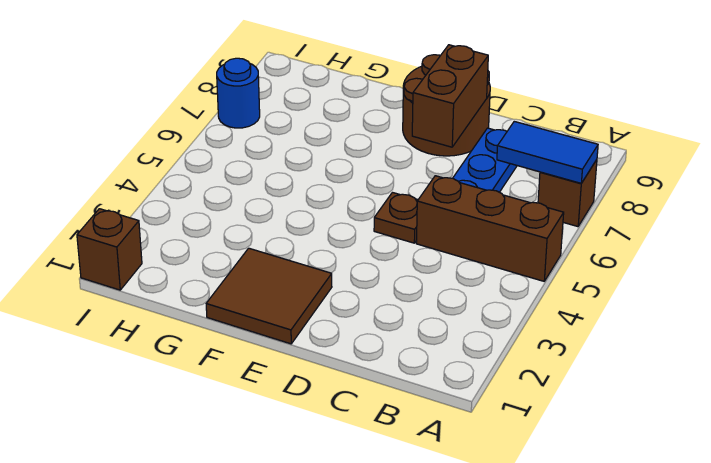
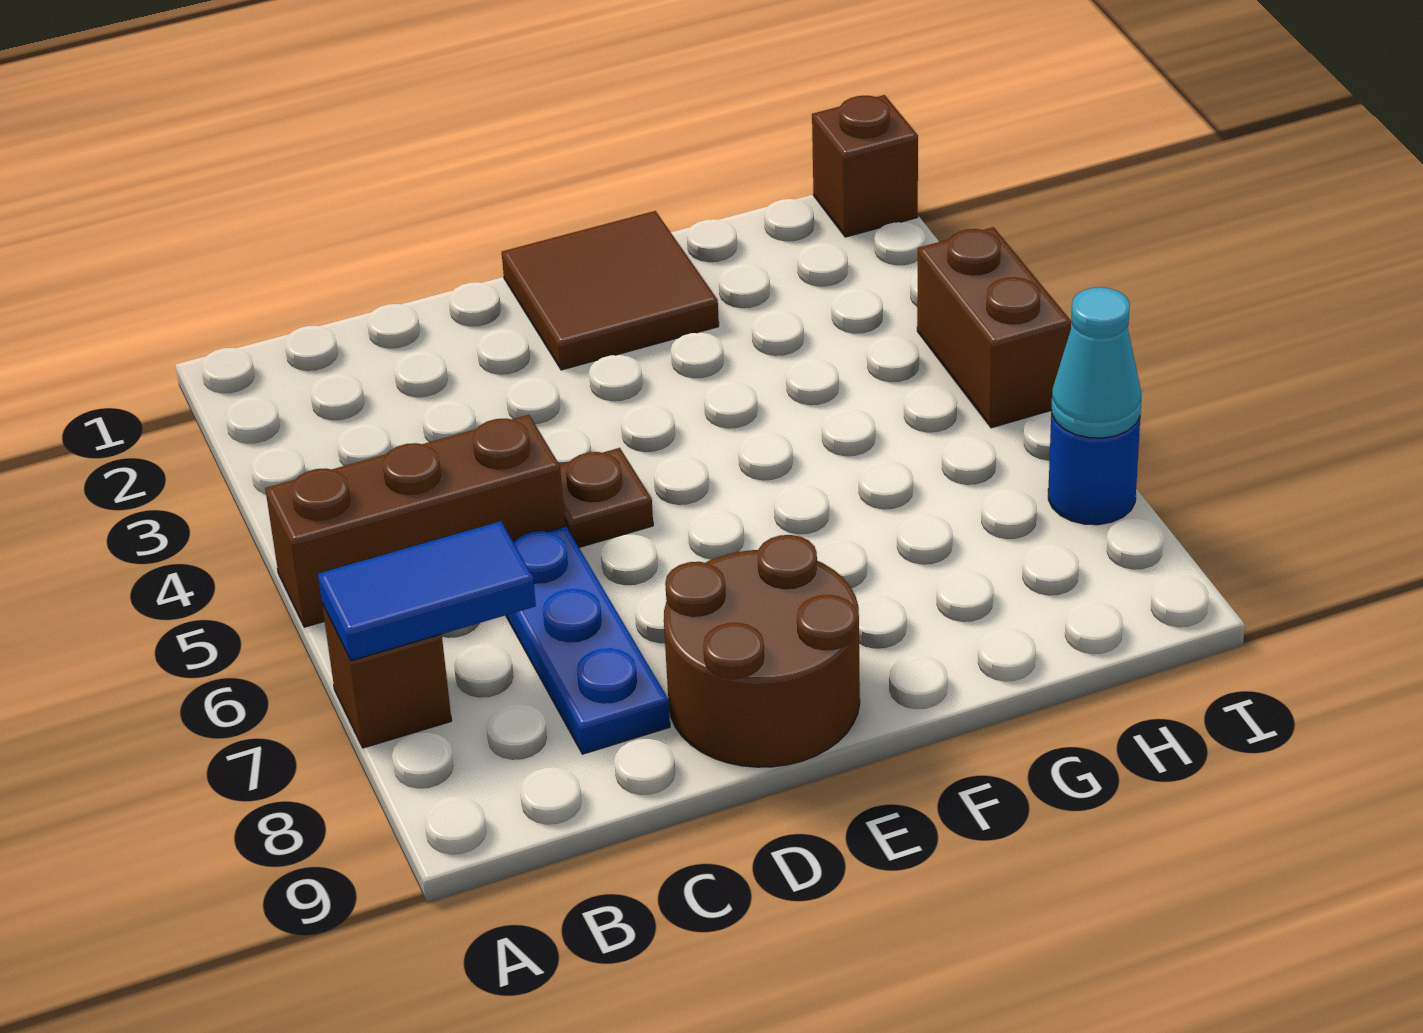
brown 1x2 brick [412,45,488,147] -> brown 1x2 brick moved to [917,227,1071,428]
none -> cyan 1x1 cone [1051,287,1141,438]

